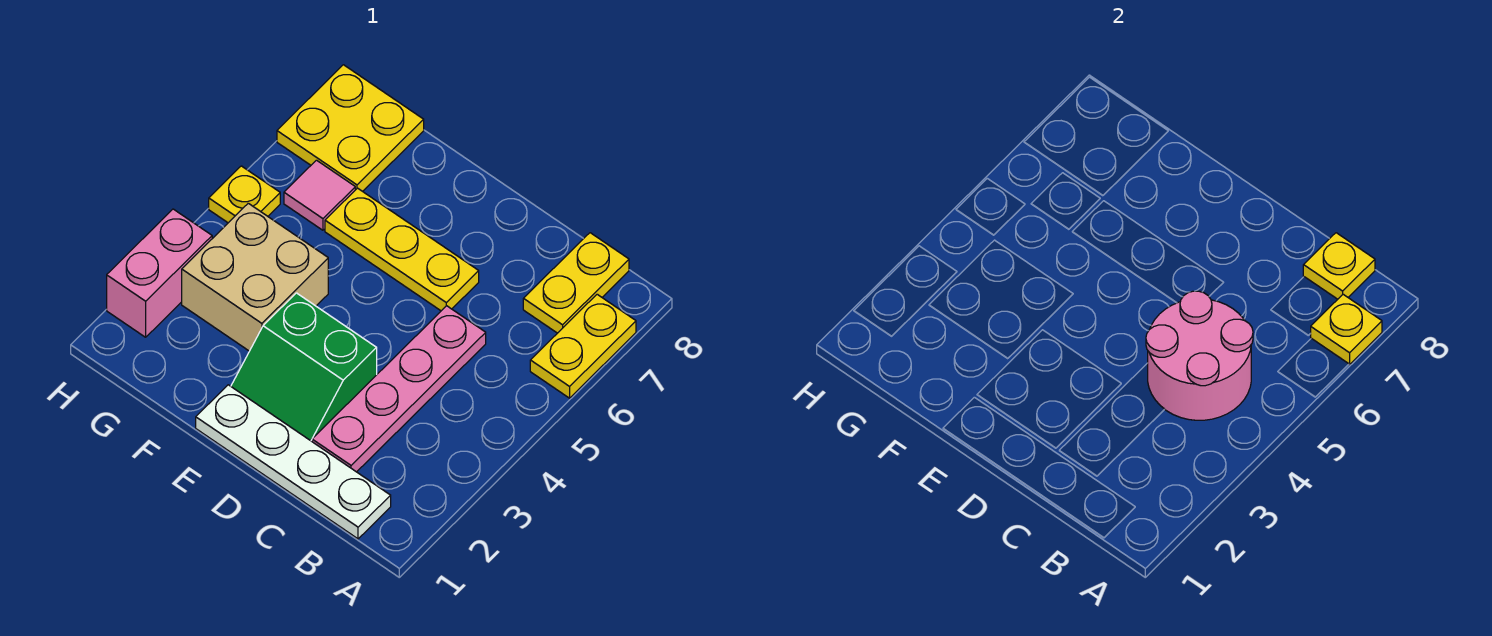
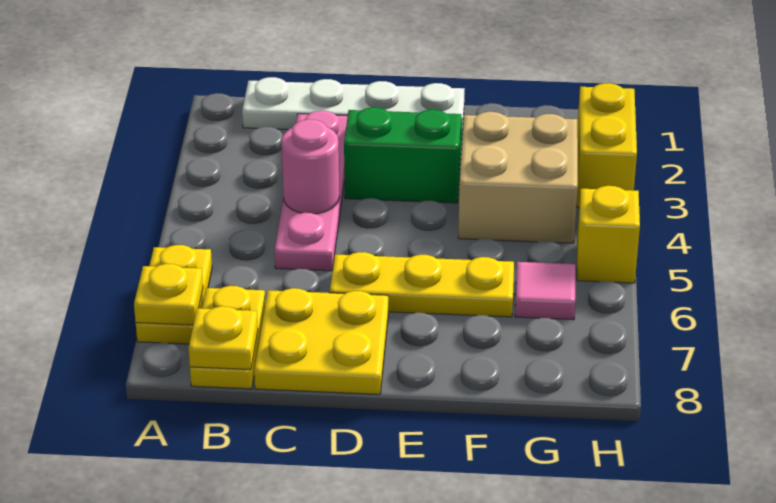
pink 2x2 round brick [1146,291,1253,420] -> pink 1x1 round brick [281,119,339,214]
yellow 2x2 plate [277,65,424,191] -> yellow 2x2 plate moved to [254,288,388,394]
pink 1x2 brick [107,209,212,337] -> yellow 1x2 brick [577,83,637,208]
yellow 1x1 plate [209,166,280,223] -> yellow 1x1 brick [577,186,640,283]

